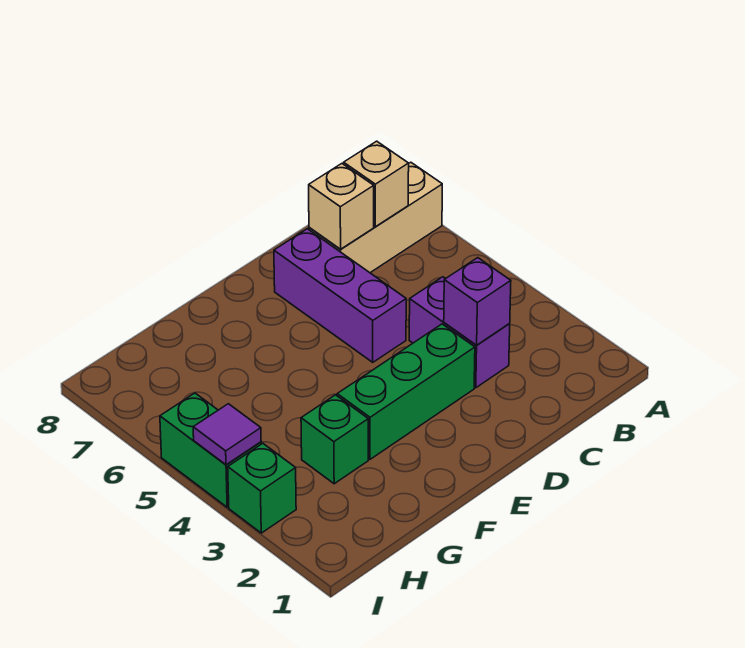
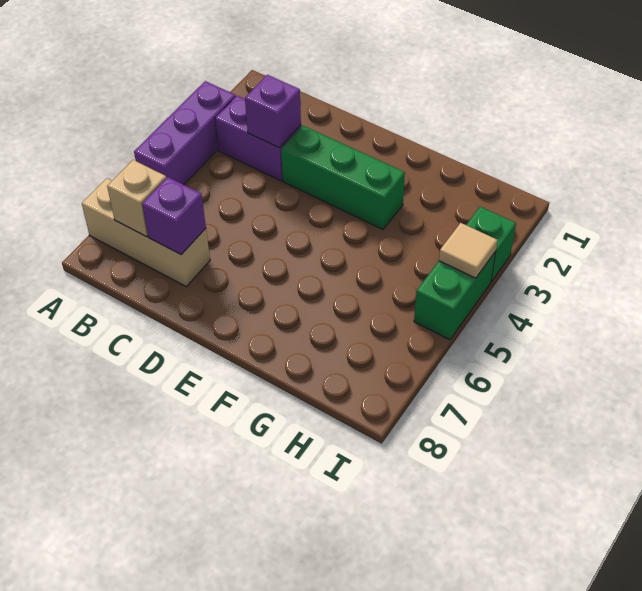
purple 1x2 brick [409,277,510,388] -> purple 1x2 brick turned to [215,96,301,181]
tan 1x1 brick [309,164,374,249] -> purple 1x1 brick [142,177,206,255]
purple 1x3 brick [274,229,406,362] -> purple 1x3 brick moved to [134,81,236,185]
green 1x1 brick [301,395,368,484] -> none
purple 1x1 tile [193,404,261,465] -> tan 1x1 tile [439,223,497,278]

